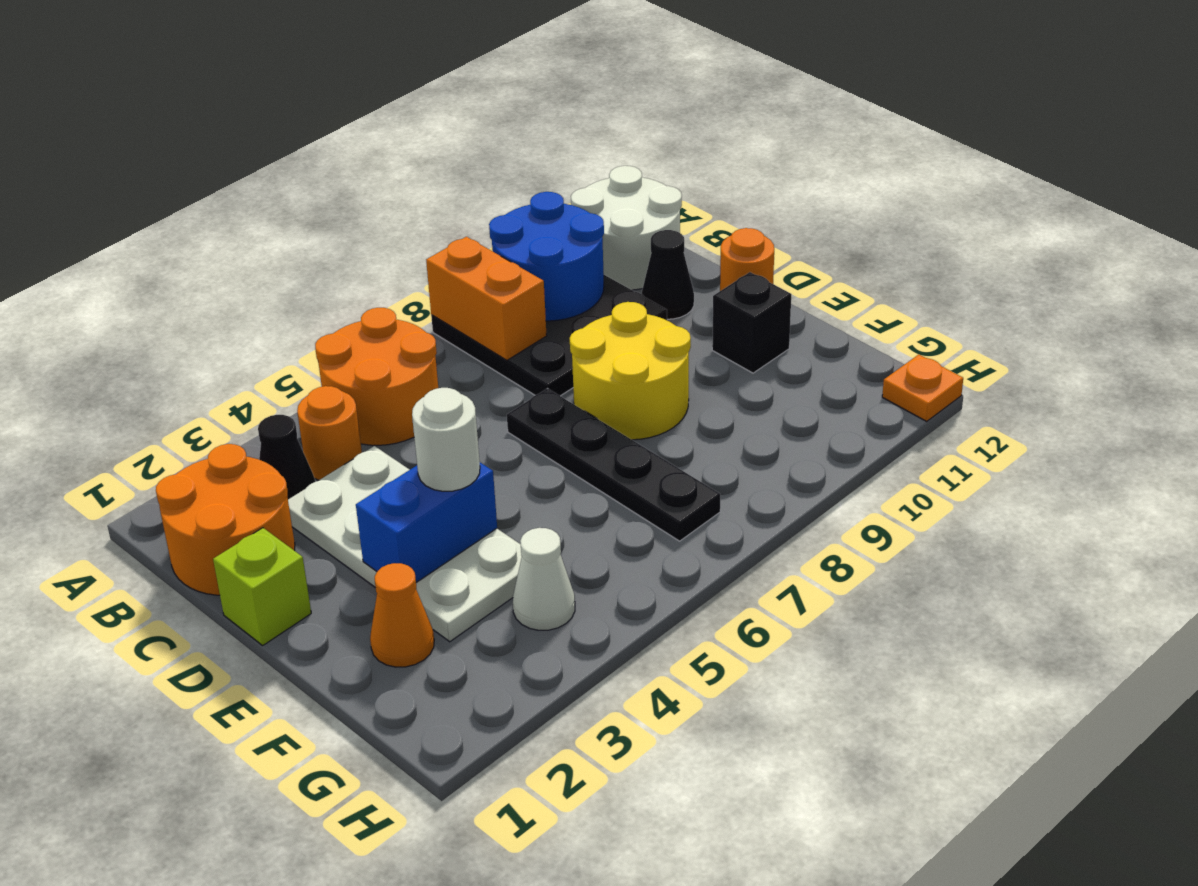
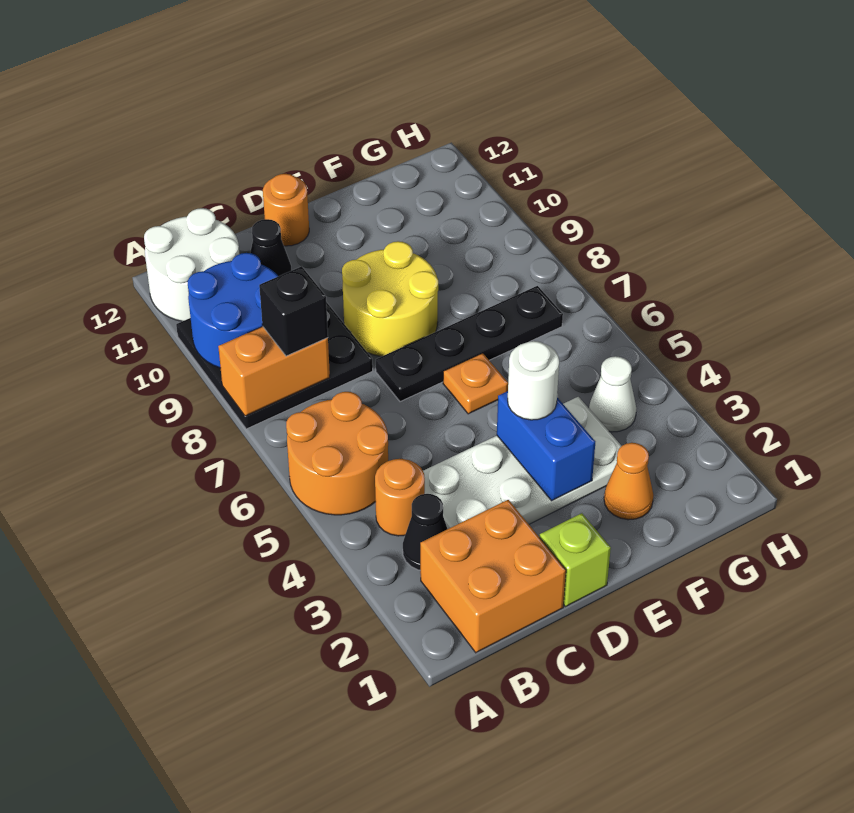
orange 2x2 round brick [156,444,295,595] -> orange 2x2 brick [420,500,566,653]
black 1x1 brick [712,272,791,373] -> black 1x1 brick moved to [259,266,328,356]
orange 1x1 plate [882,355,963,421] -> orange 1x1 plate moved to [443,353,508,414]

